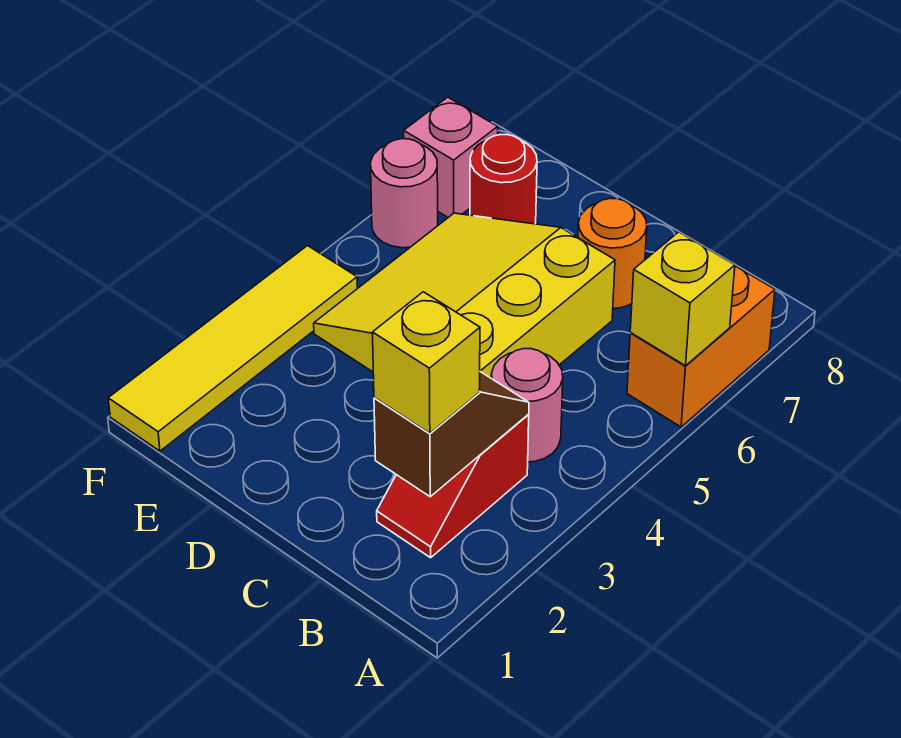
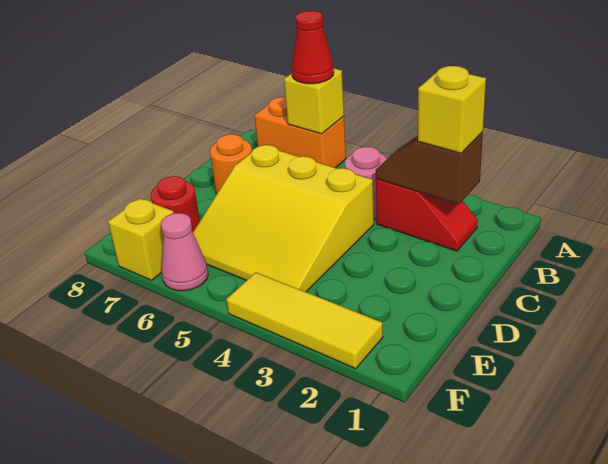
none -> red 1x1 cone [292,11,334,84]
yellow 1x4 tile [108,246,357,451] -> yellow 1x3 tile [226,272,383,369]
pink 1x1 round brick [371,139,438,248] -> pink 1x1 cone [161,213,208,291]
pink 1x1 brick [404,97,498,217] -> yellow 1x1 brick [108,198,174,280]

